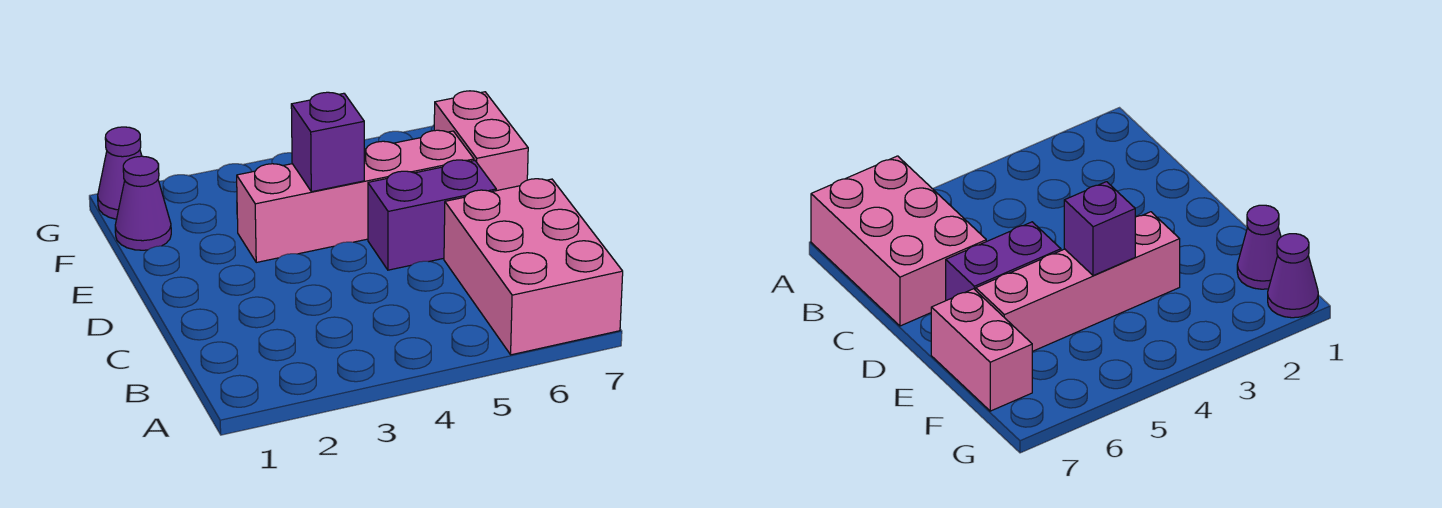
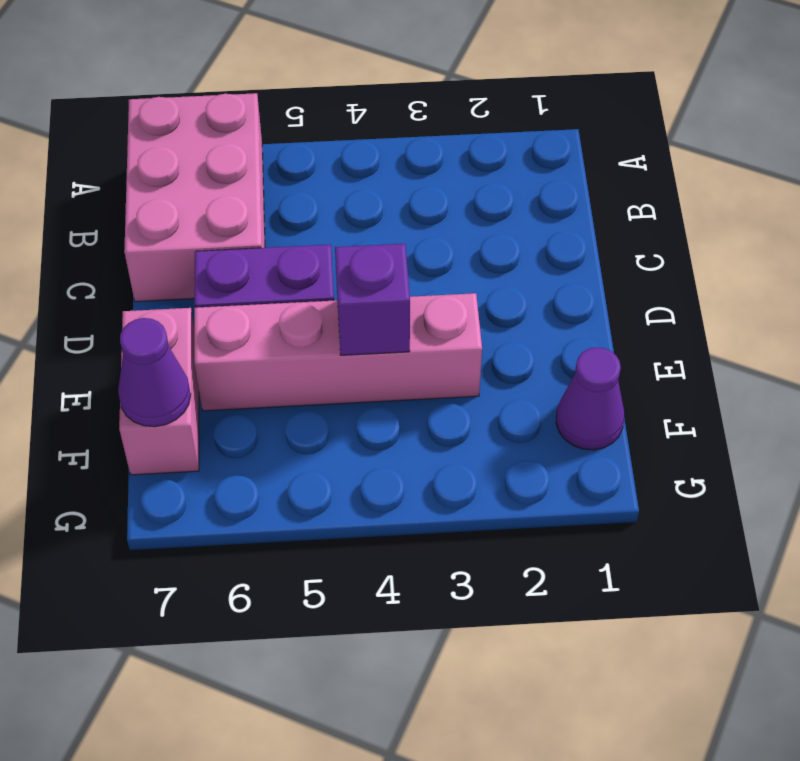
purple 1x1 cone [98,127,142,219] -> purple 1x1 cone moved to [118,318,191,427]

